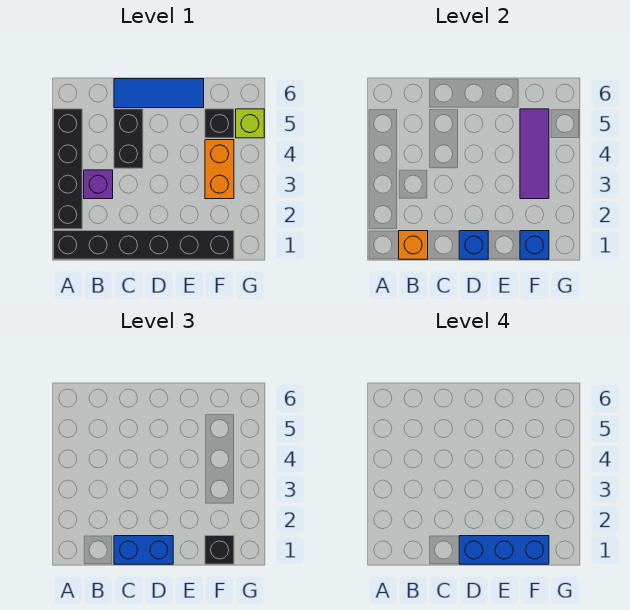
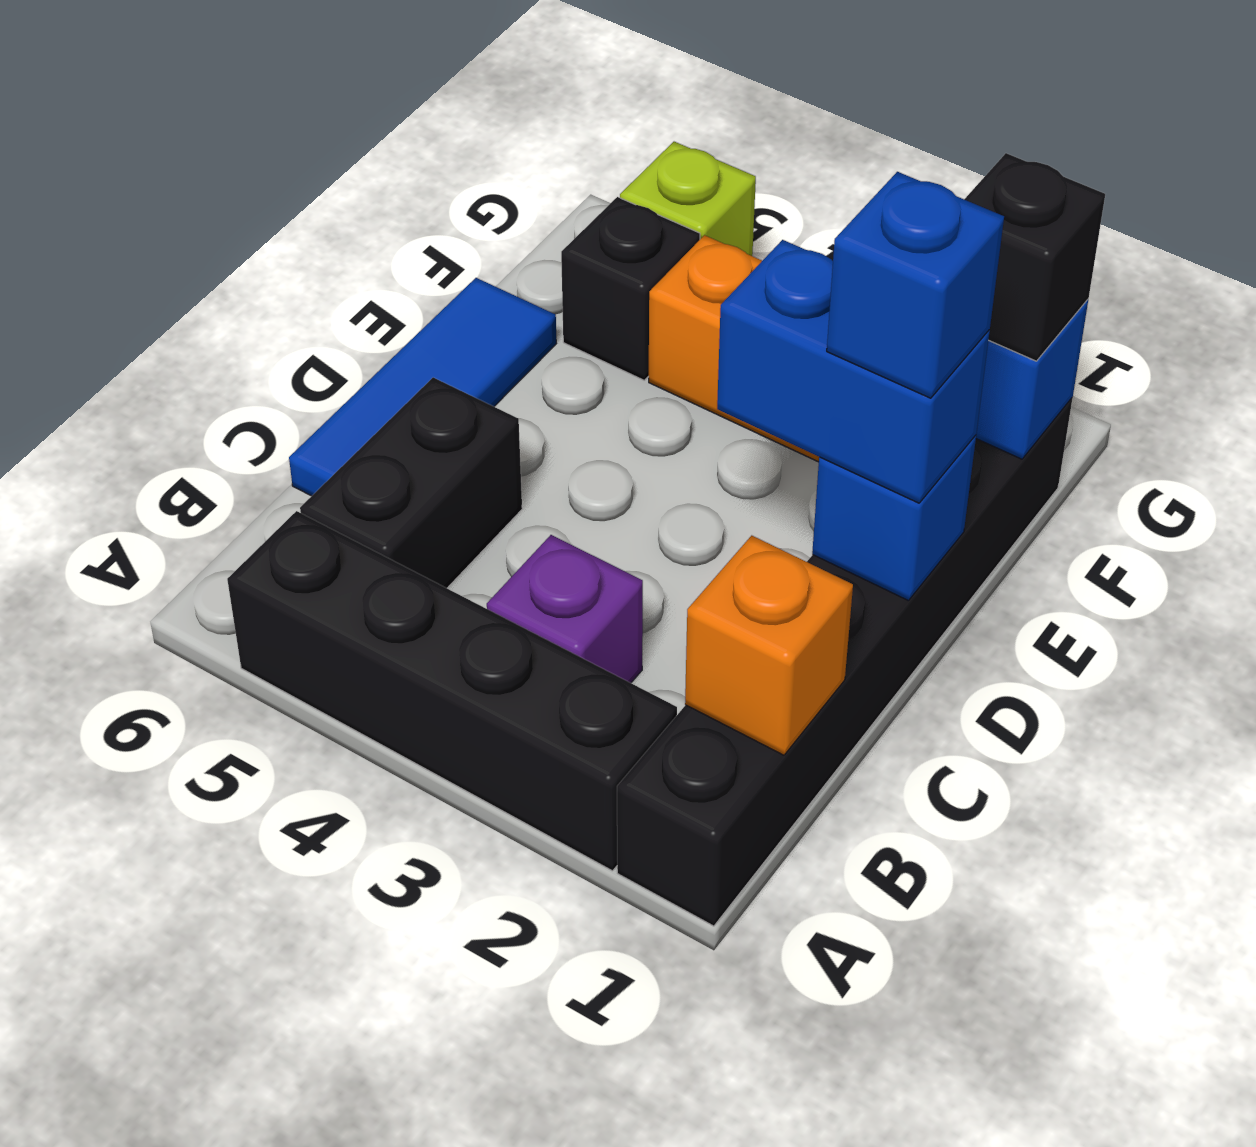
blue 1x2 brick [114,536,173,564] -> blue 1x2 brick turned to [717,240,990,503]
black 1x2 brick [114,109,143,168] -> black 1x2 brick turned to [300,377,522,588]
blue 1x3 brick [459,536,549,564] -> blue 1x1 brick [827,172,1004,398]
purple 1x3 tile [520,109,549,199] -> none

